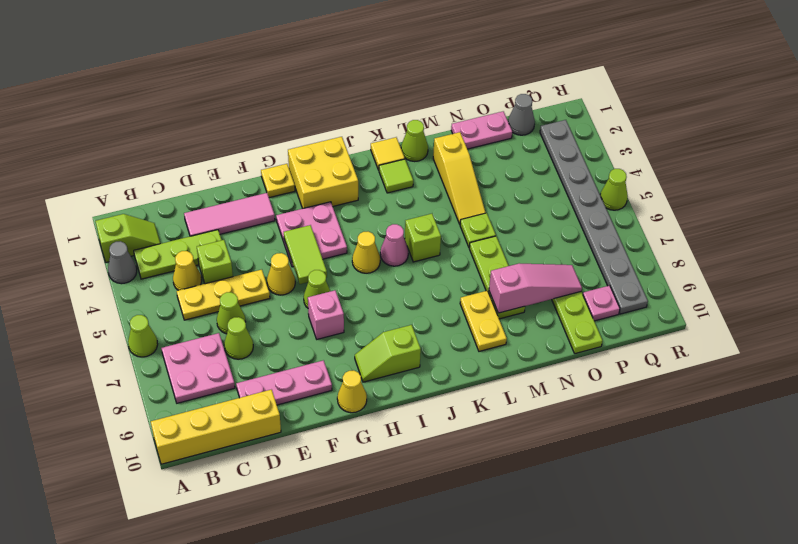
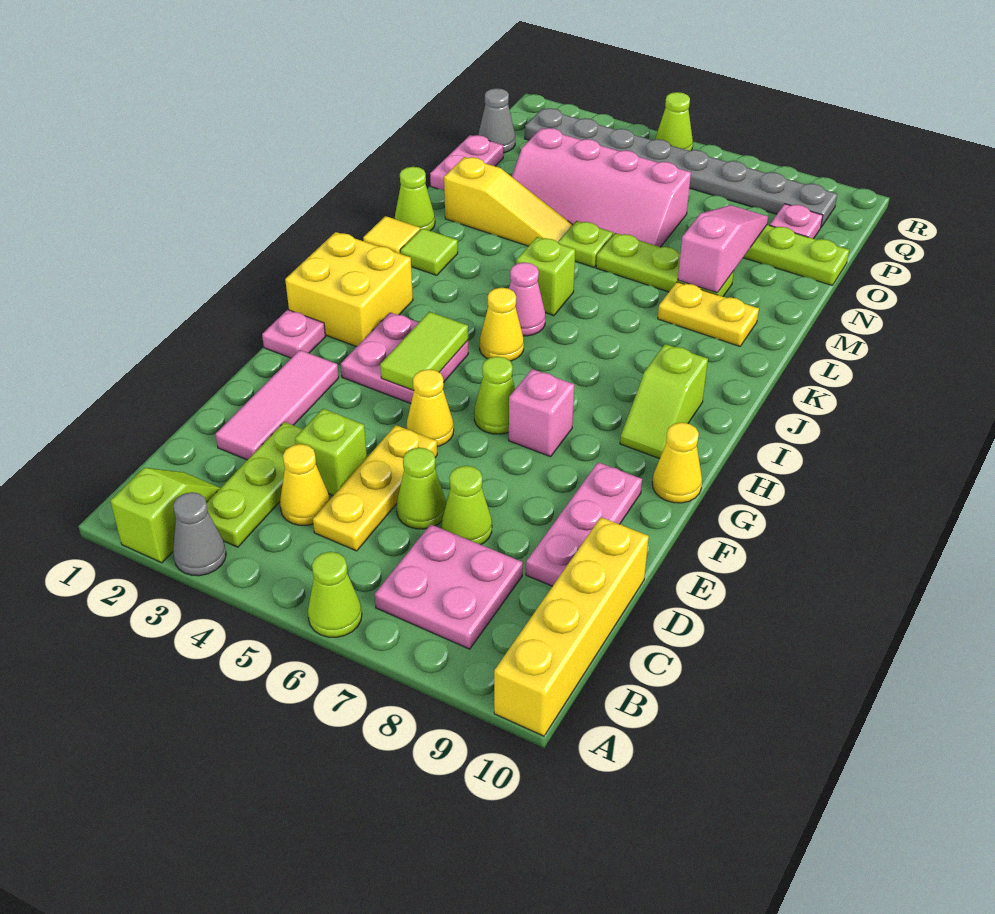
yellow 1x1 plate [261,164,295,198] -> pink 1x1 plate [262,310,326,358]
lime 1x2 tile [284,225,327,284] -> lime 1x2 tile turned to [380,312,468,390]
none -> pink 2x4 slope [512,128,691,247]

